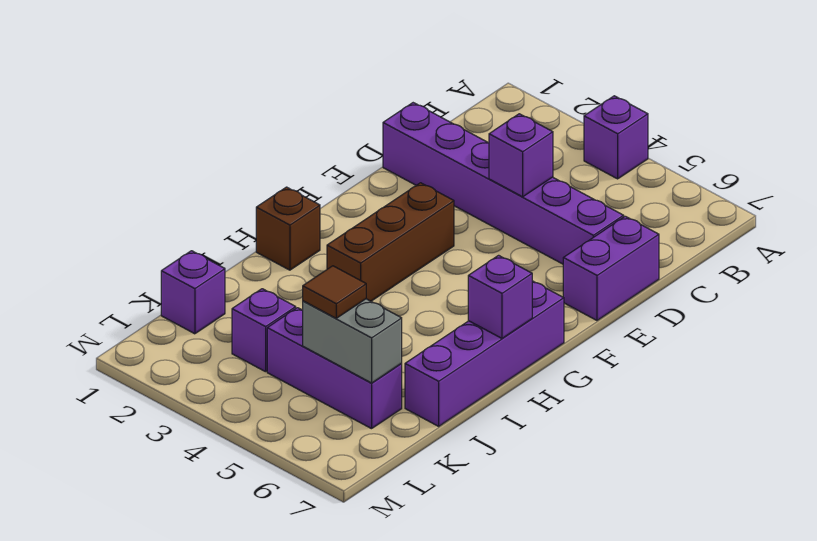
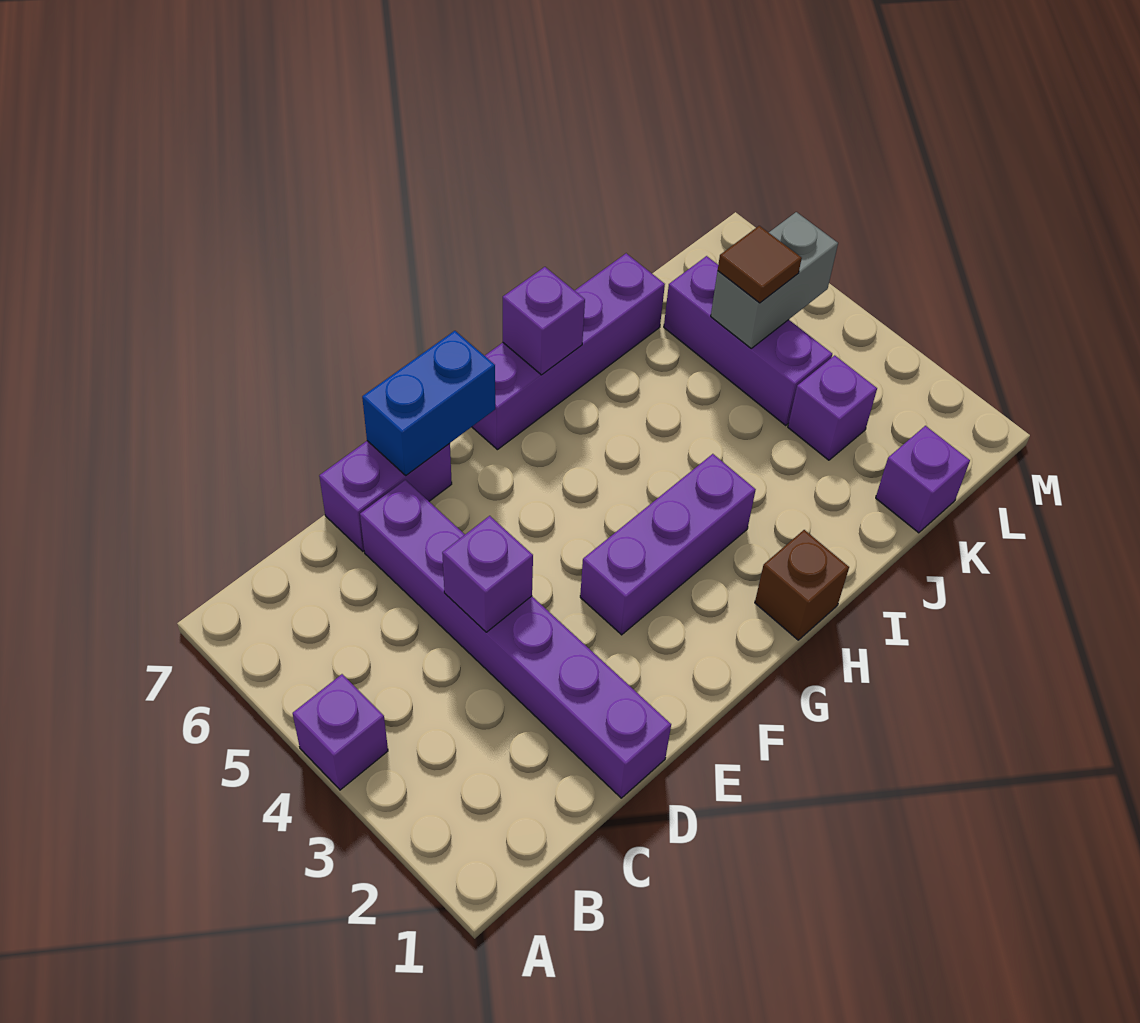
none -> blue 1x2 brick [362,331,495,475]
brown 1x3 brick [327,183,454,301] -> purple 1x3 brick [580,454,756,635]
grey 1x2 brick [303,299,402,383] -> grey 1x2 brick turned to [711,212,838,348]

